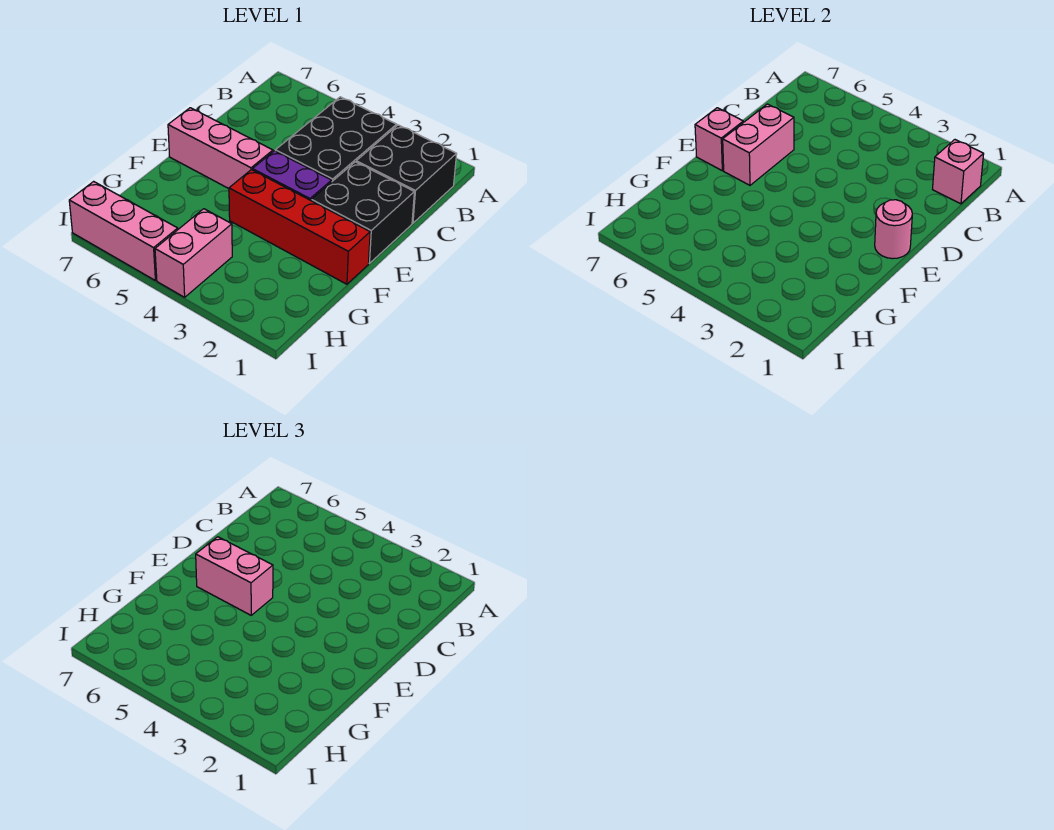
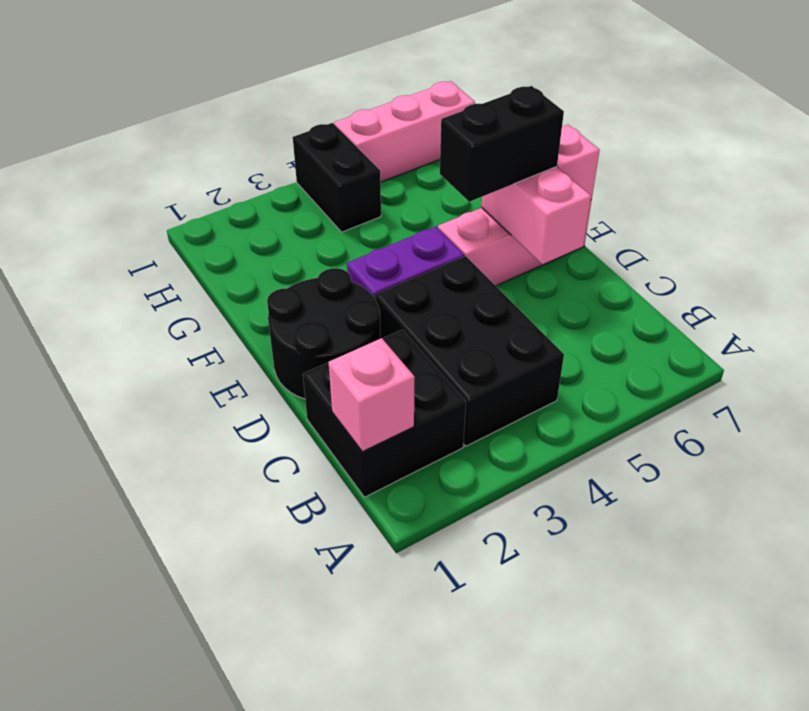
black 2x2 brick [311,162,414,263] -> black 2x2 round brick [267,268,380,399]
pink 1x1 round brick [875,200,912,259] -> none
pink 1x2 brick [196,537,273,615] -> black 1x2 brick [440,86,564,202]
red 1x4 brick [229,170,370,284] -> none
pink 1x2 brick [155,209,232,297] -> black 1x2 brick [293,123,381,232]

